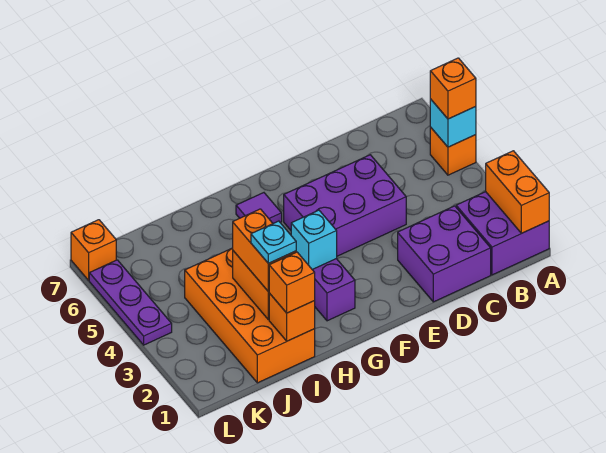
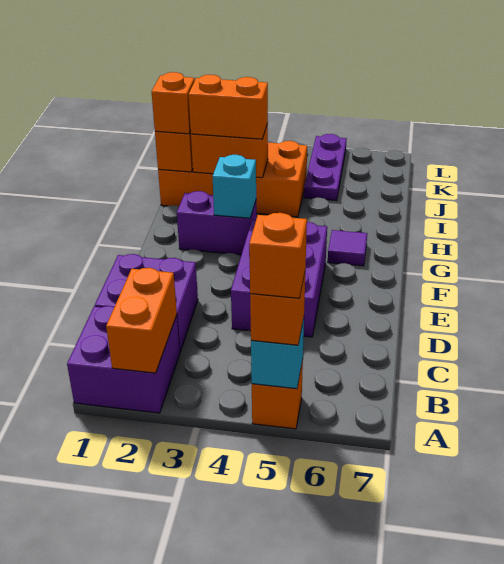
orange 1x2 brick [486,151,549,233] -> orange 1x2 brick turned to [106,268,177,373]
cyan 1x1 plate [251,221,296,263] -> none
purple 1x3 plate [89,260,172,345] -> purple 1x3 plate turned to [304,134,347,201]
orange 1x1 brick [71,220,116,280] -> orange 1x1 brick moved to [249,213,307,298]

